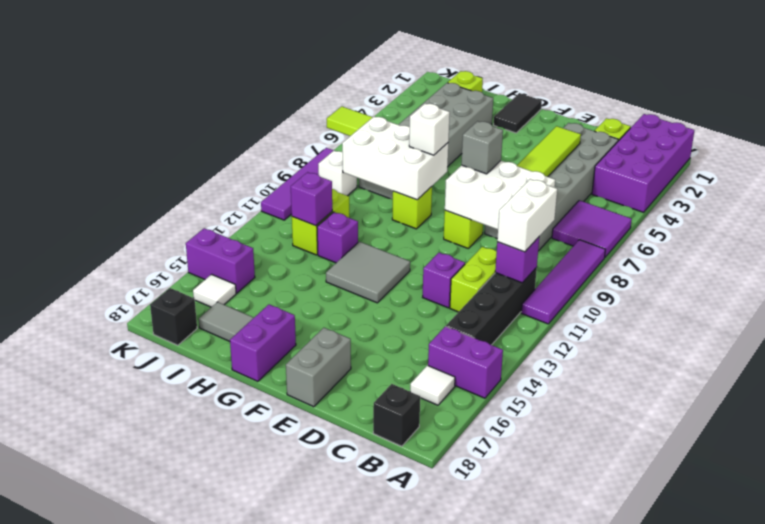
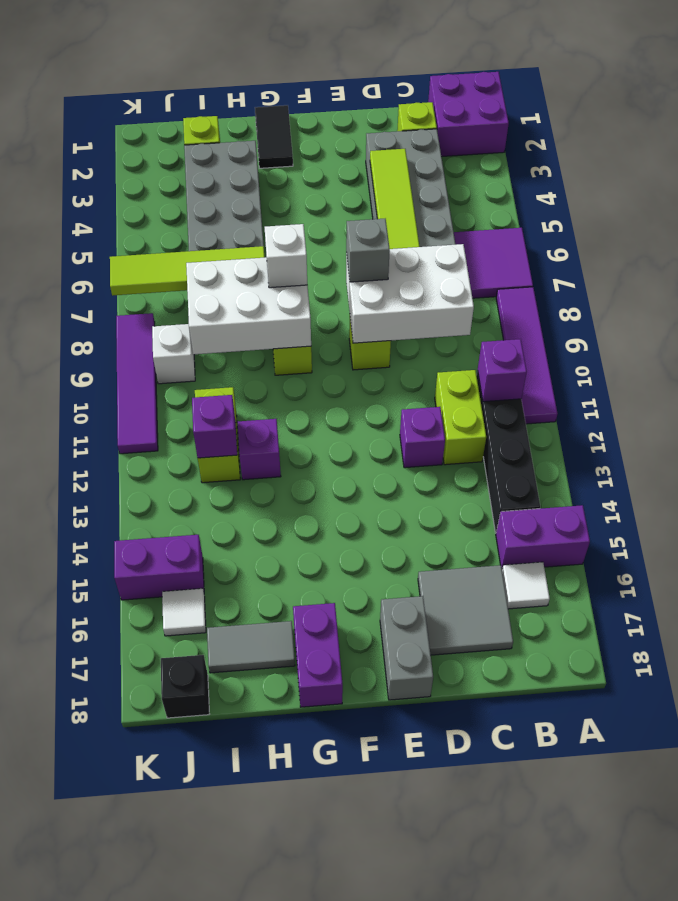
purple 2x4 brick [592,114,694,212] -> purple 2x2 brick [428,72,509,157]
white 1x2 brick [497,179,557,252] -> none
black 1x1 brick [373,384,420,446] -> none
grey 2x2 tile [326,242,410,303] -> grey 2x2 tile moved to [418,565,513,655]

